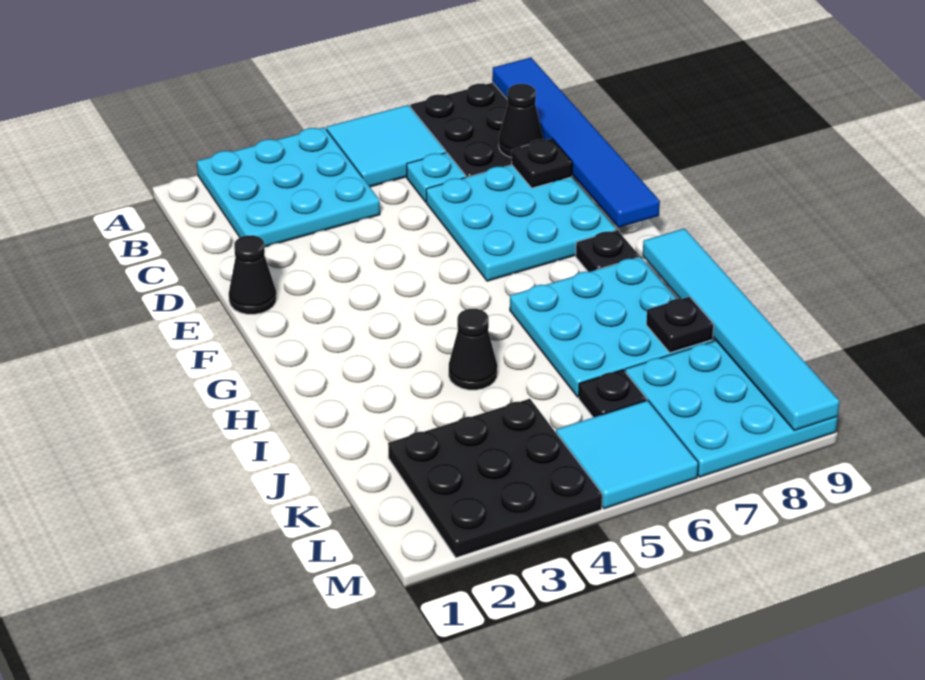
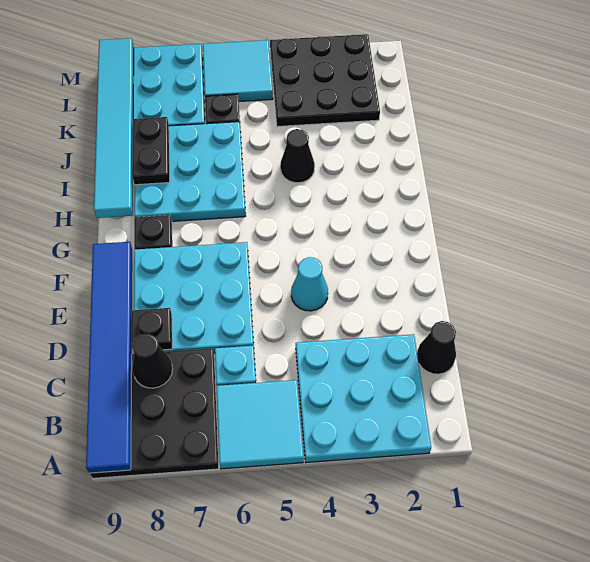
black 1x1 cone [229,235,276,314] -> black 1x1 cone moved to [417,321,456,374]
none -> cyan 1x1 cone [291,257,328,311]
black 1x1 plate [646,297,714,353] -> black 1x2 plate [132,117,170,185]

